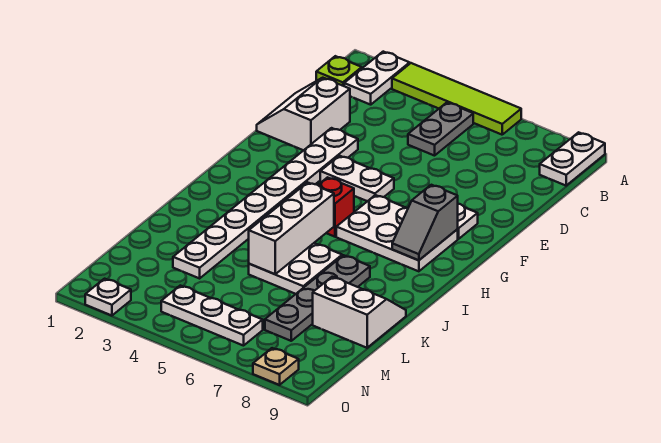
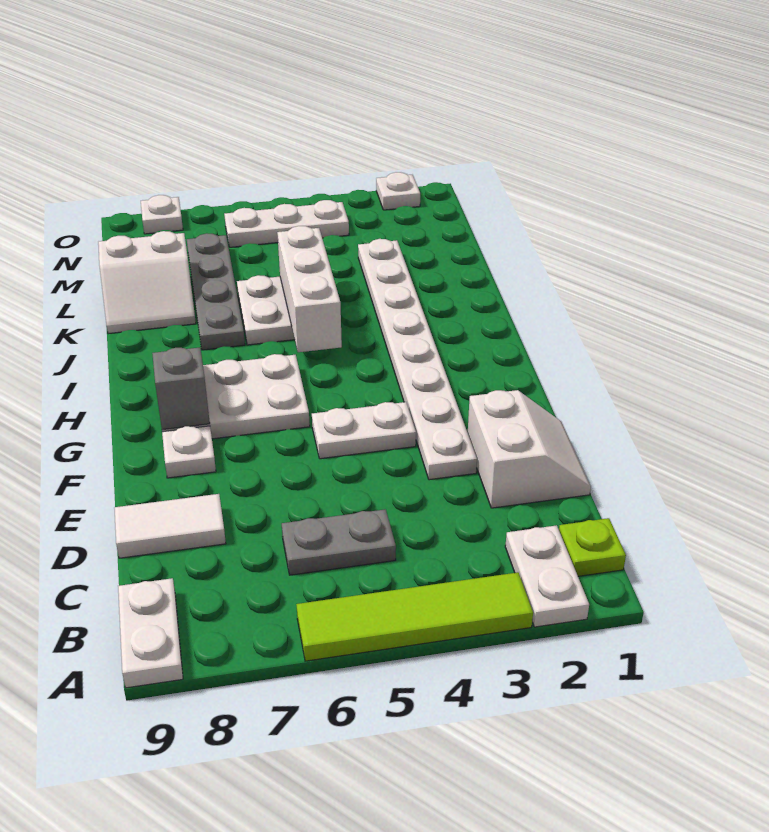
grey 1x2 plate [408,103,473,156] -> grey 1x2 plate turned to [282,509,396,575]
none -> white 1x2 tile [114,494,226,558]
red 1x1 brick [318,177,354,237] -> none
tan 1x1 plate [253,348,299,385] -> white 1x1 plate [141,195,183,234]

